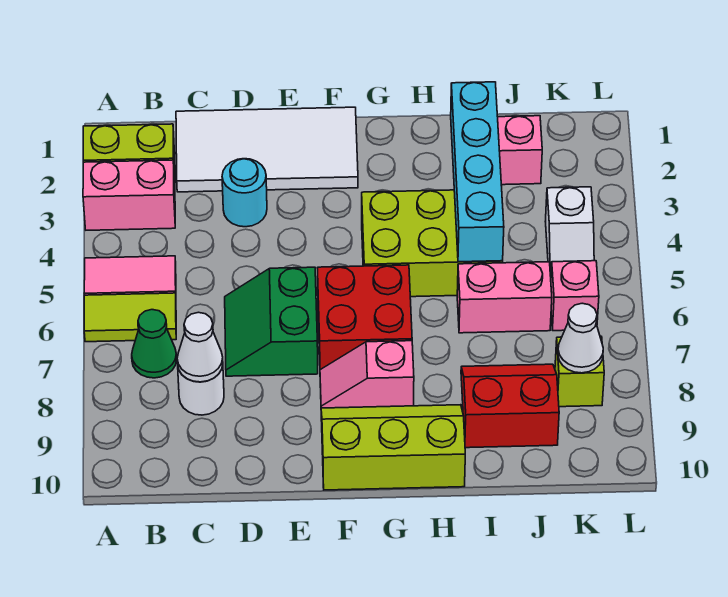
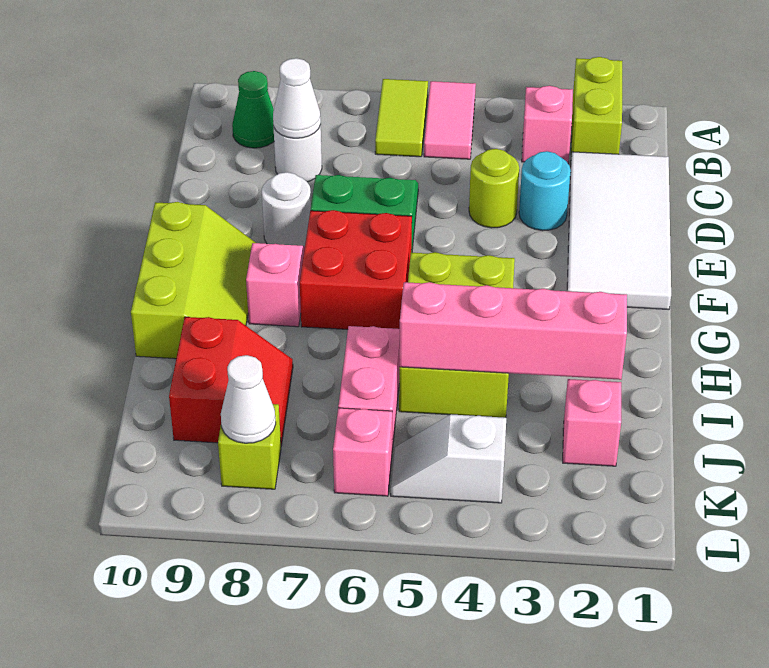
pink 1x2 brick [83,160,175,230] -> pink 1x1 brick [522,86,573,163]
green 1x1 cone [132,310,177,378] -> green 1x1 cone moved to [232,71,274,148]
none -> lime 1x1 round brick [469,149,519,228]
none -> white 1x1 round brick [262,172,311,246]
cyan 1x4 brick [451,82,504,262] -> pink 1x4 brick [399,282,627,380]

